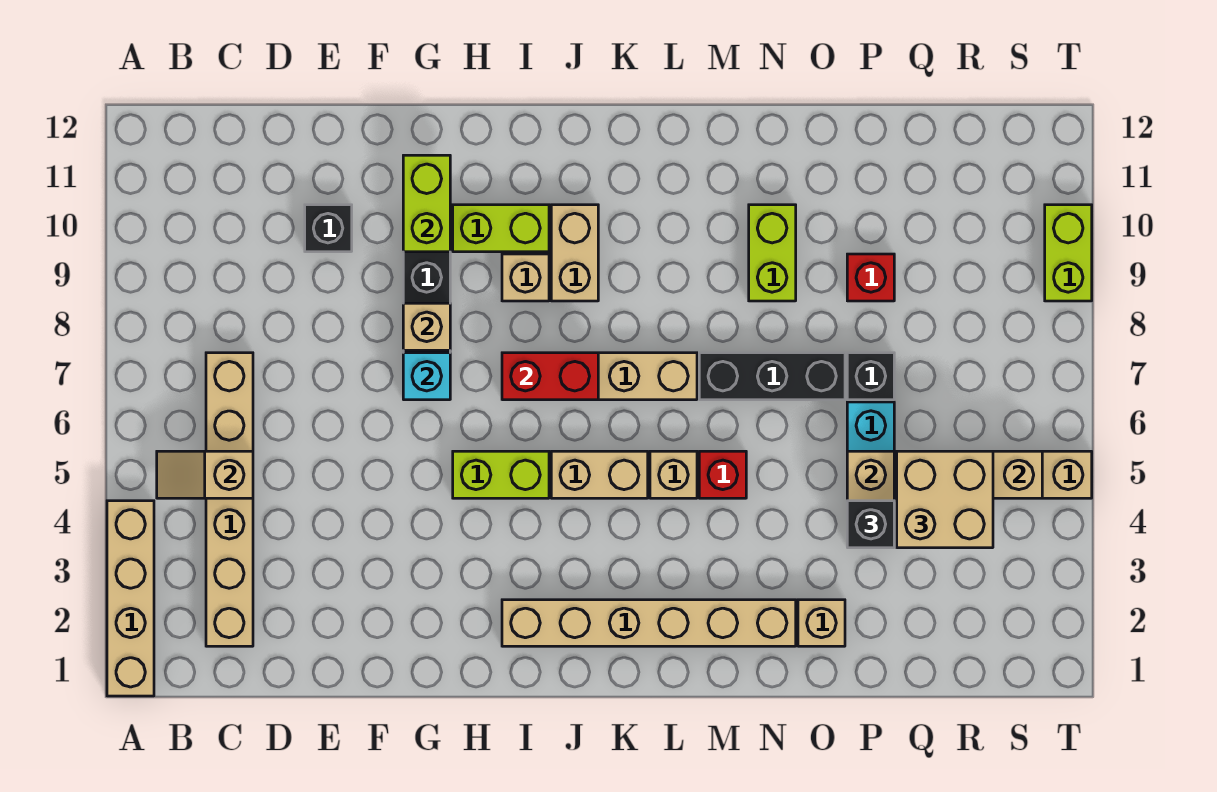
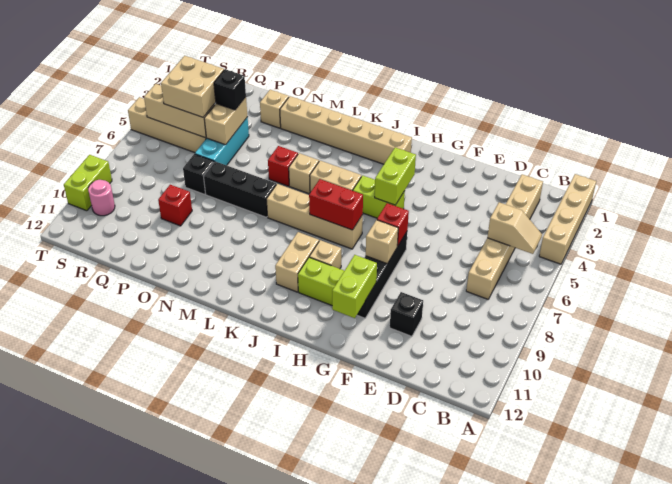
cyan 1x1 brick [403,353,450,400] -> red 1x1 brick [377,203,409,246]
lime 1x2 brick [749,205,796,301] -> lime 1x2 brick moved to [375,148,416,205]
none -> pink 1x1 round brick [88,180,115,216]

